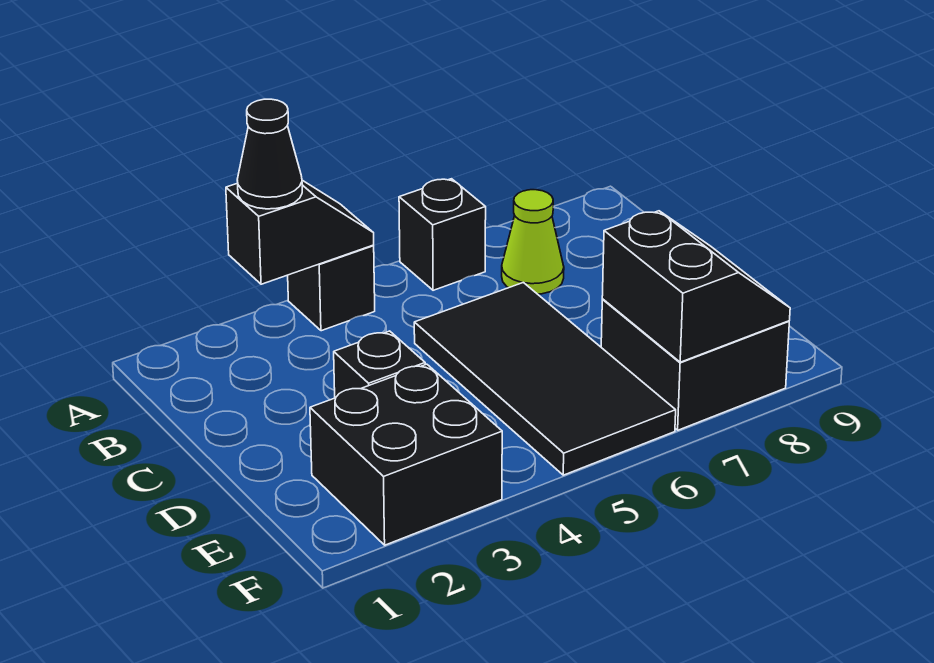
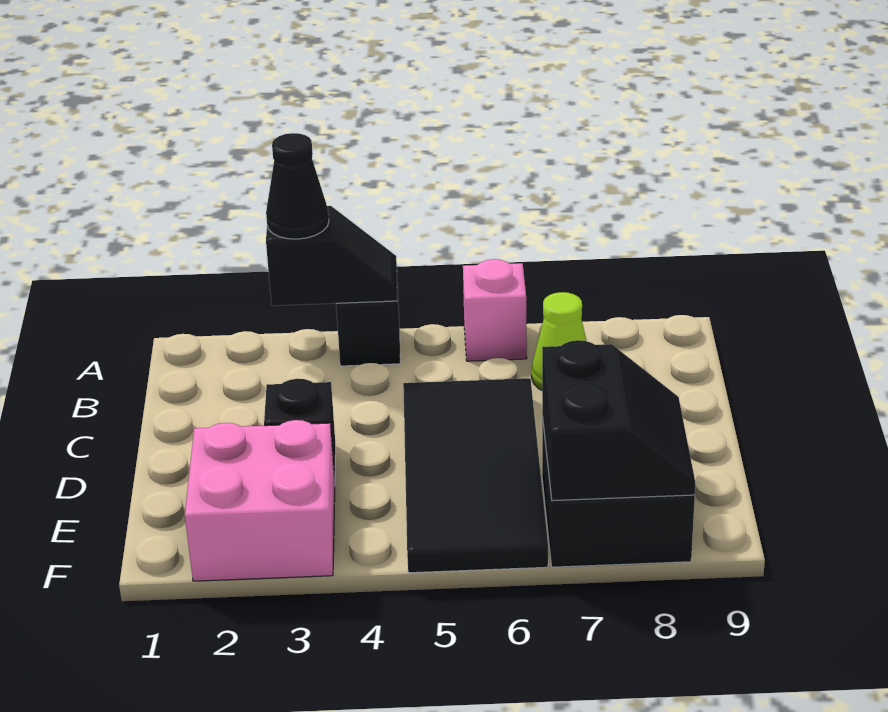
black 1x1 brick [399,179,486,290] -> pink 1x1 brick [463,259,527,361]
black 2x2 brick [310,364,502,545] -> pink 2x2 brick [185,420,335,581]

